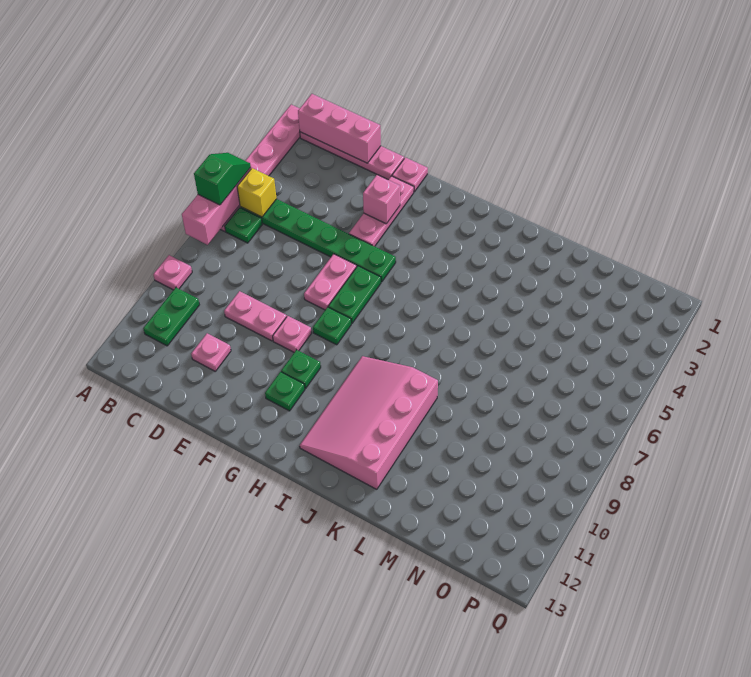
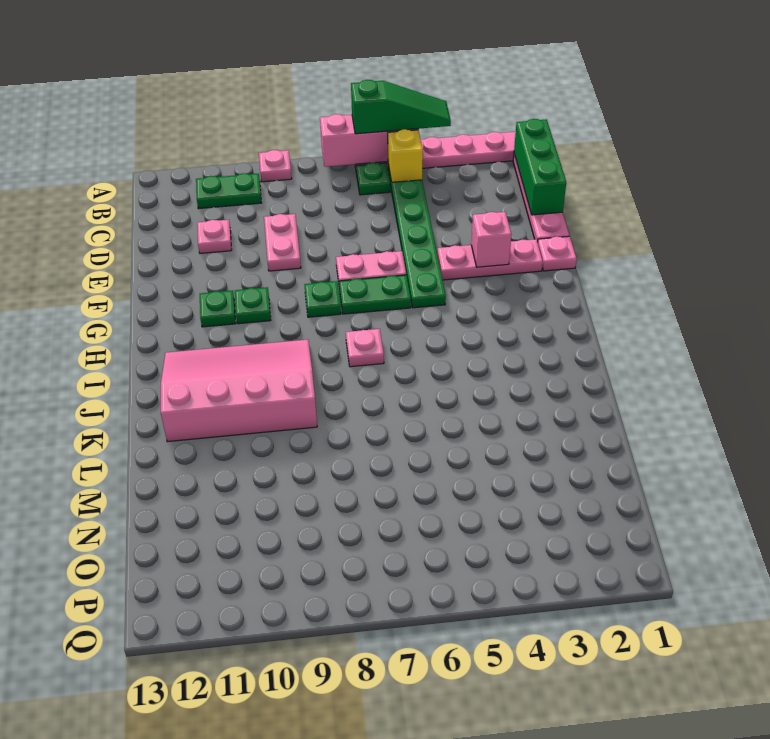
green 1x2 slope [194,153,251,205] -> green 1x3 slope [351,80,451,134]
pink 1x3 brick [298,94,381,163] -> green 1x3 brick [514,119,566,215]
pink 1x1 plate [273,316,312,352] -> pink 1x1 plate moved to [346,329,384,367]

